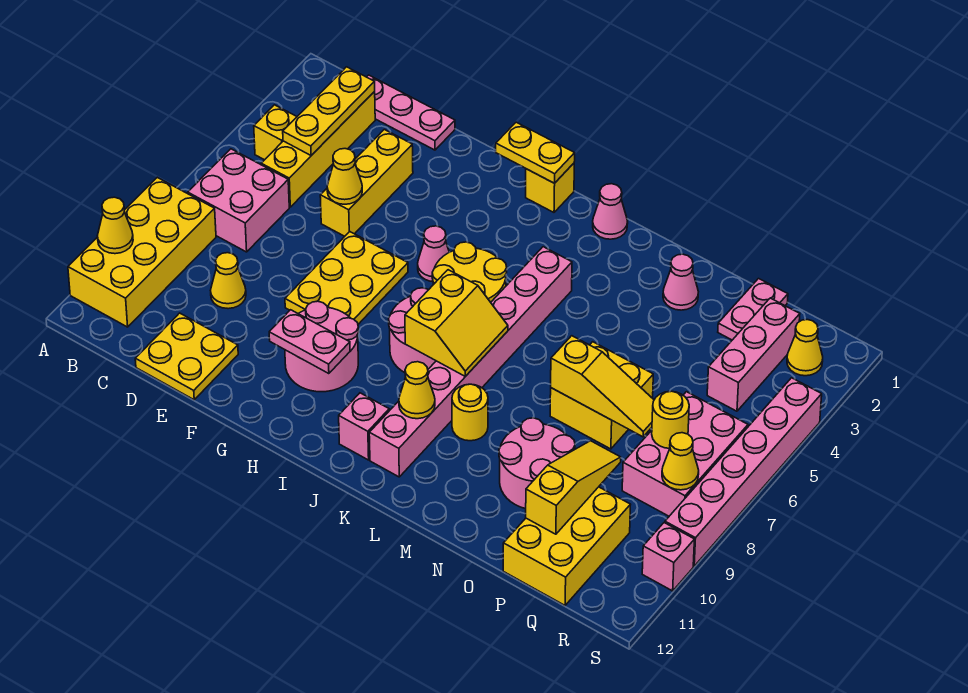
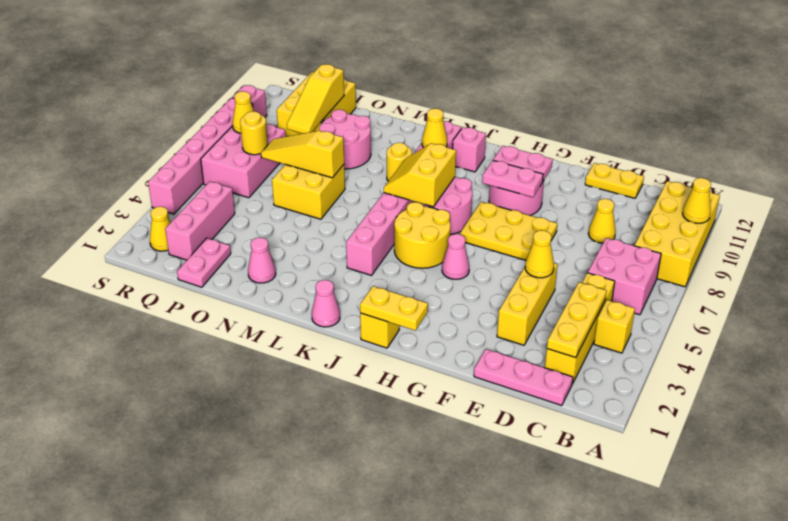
yellow 2x2 plate [135,313,238,400] -> yellow 1x2 plate [585,163,644,198]
yellow 2x3 plate [285,232,408,324] -> yellow 2x3 plate turned to [460,202,557,260]
none -> pink 1x2 plate [482,161,543,197]

